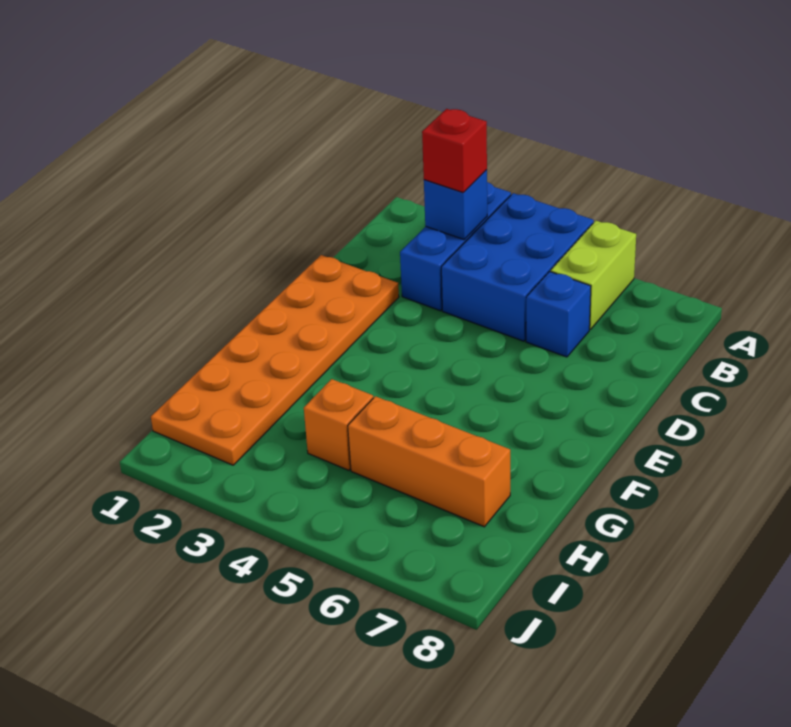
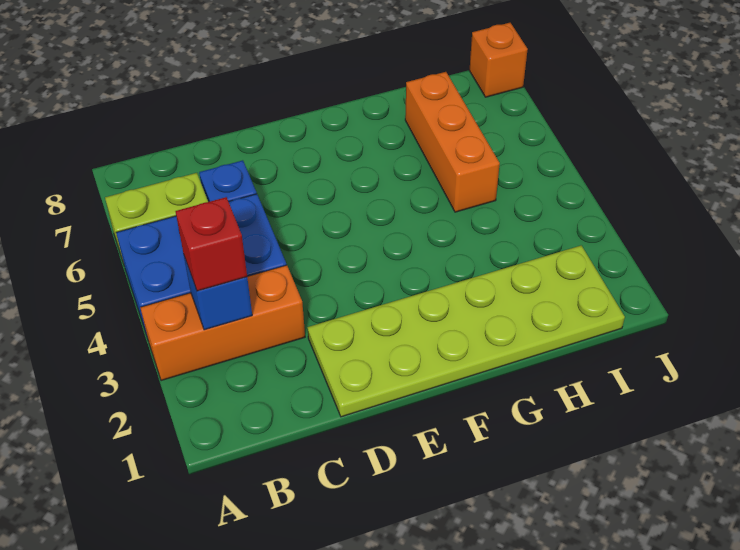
blue 1x3 brick [400,182,511,311] -> orange 1x3 brick [140,265,305,381]
orange 2x6 plate [151,255,399,465] -> lime 2x6 plate [307,245,625,417]
orange 1x1 brick [304,379,373,470] -> orange 1x1 brick moved to [469,23,528,97]

